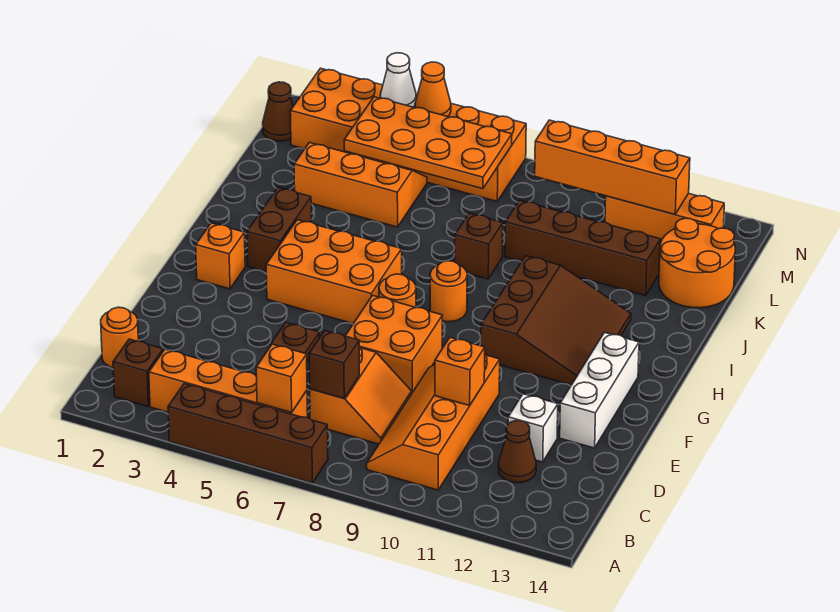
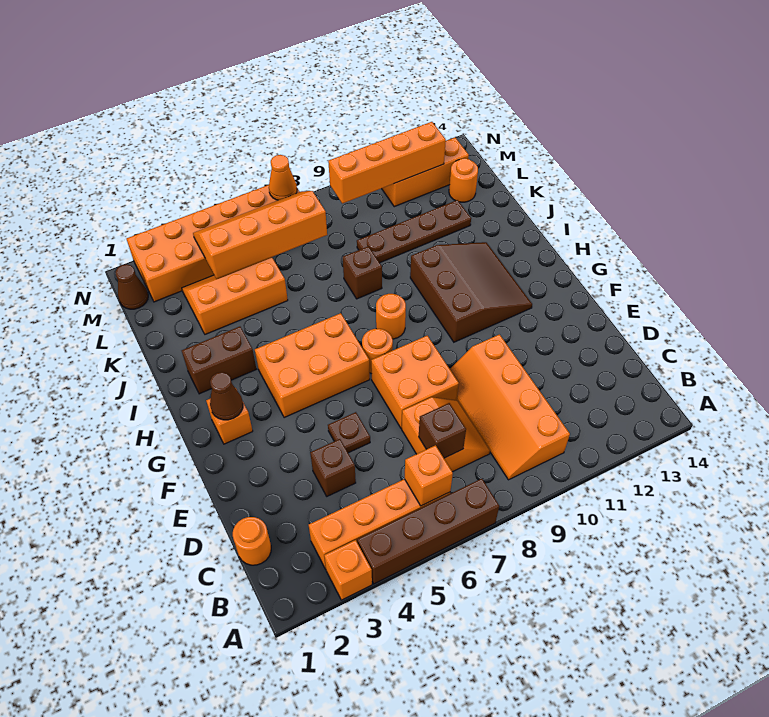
brown 1x1 brick [113,339,163,406] -> brown 1x1 brick moved to [310,439,356,496]
brown 1x1 cone [498,421,536,483] -> brown 1x1 cone moved to [210,372,243,420]
orange 1x1 brick [435,337,485,405] -> orange 1x1 brick moved to [324,540,372,600]
white 1x1 brick [508,394,558,462] -> none
white 1x3 brick [560,332,639,448] -> none
brown 1x2 brick [247,188,311,272] -> brown 1x2 brick turned to [182,327,256,394]
brown 1x4 brick [505,200,660,296] -> brown 1x4 plate [357,200,471,263]
orange 2x2 round brick [659,218,735,308] -> orange 1x1 round brick [449,158,478,202]
orange 2x4 plate [344,97,512,189] -> orange 2x4 slope [193,191,327,279]
white 1x1 cone [380,53,416,107] -> none
orange 1x1 cone [415,62,451,117] -> orange 1x1 cone moved to [269,155,297,200]

